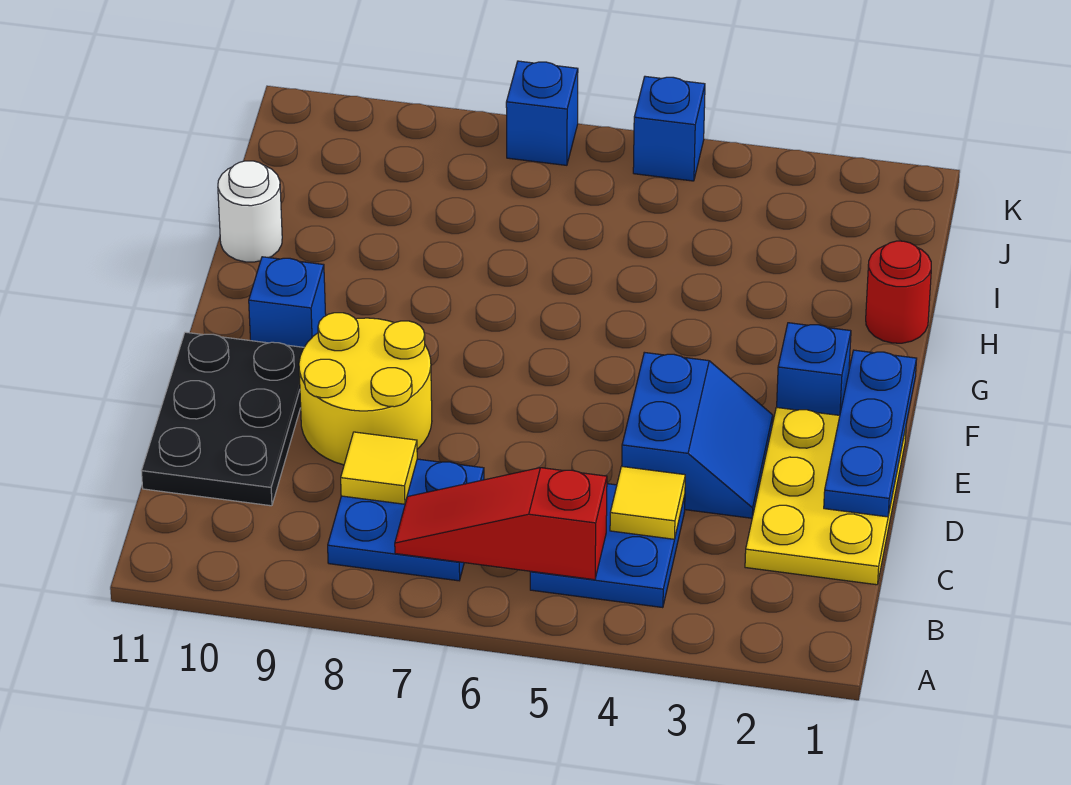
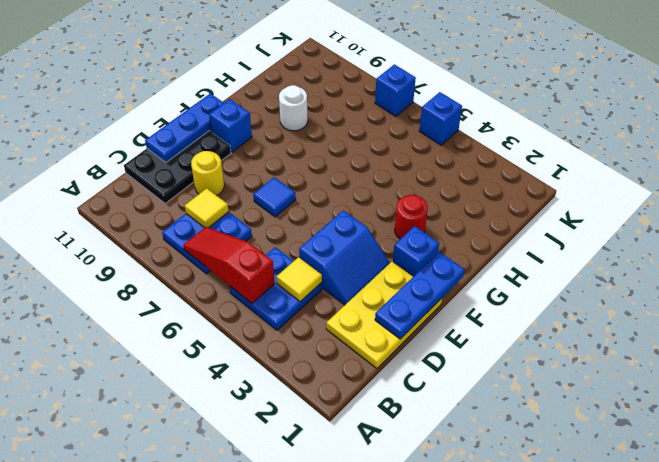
yellow 2x2 round brick [299,313,432,465] -> yellow 1x1 round brick [191,151,224,196]
none -> blue 1x3 plate [145,93,224,162]
none -> blue 1x1 tile [253,177,296,217]
red 1x1 round brick [866,241,931,343] -> red 1x1 round brick moved to [395,195,428,239]
white 1x1 round brick [218,161,282,262] -> white 1x1 round brick moved to [279,85,308,131]

